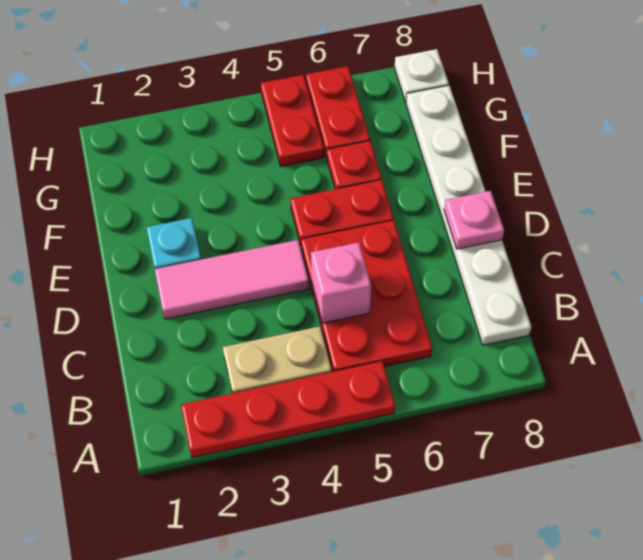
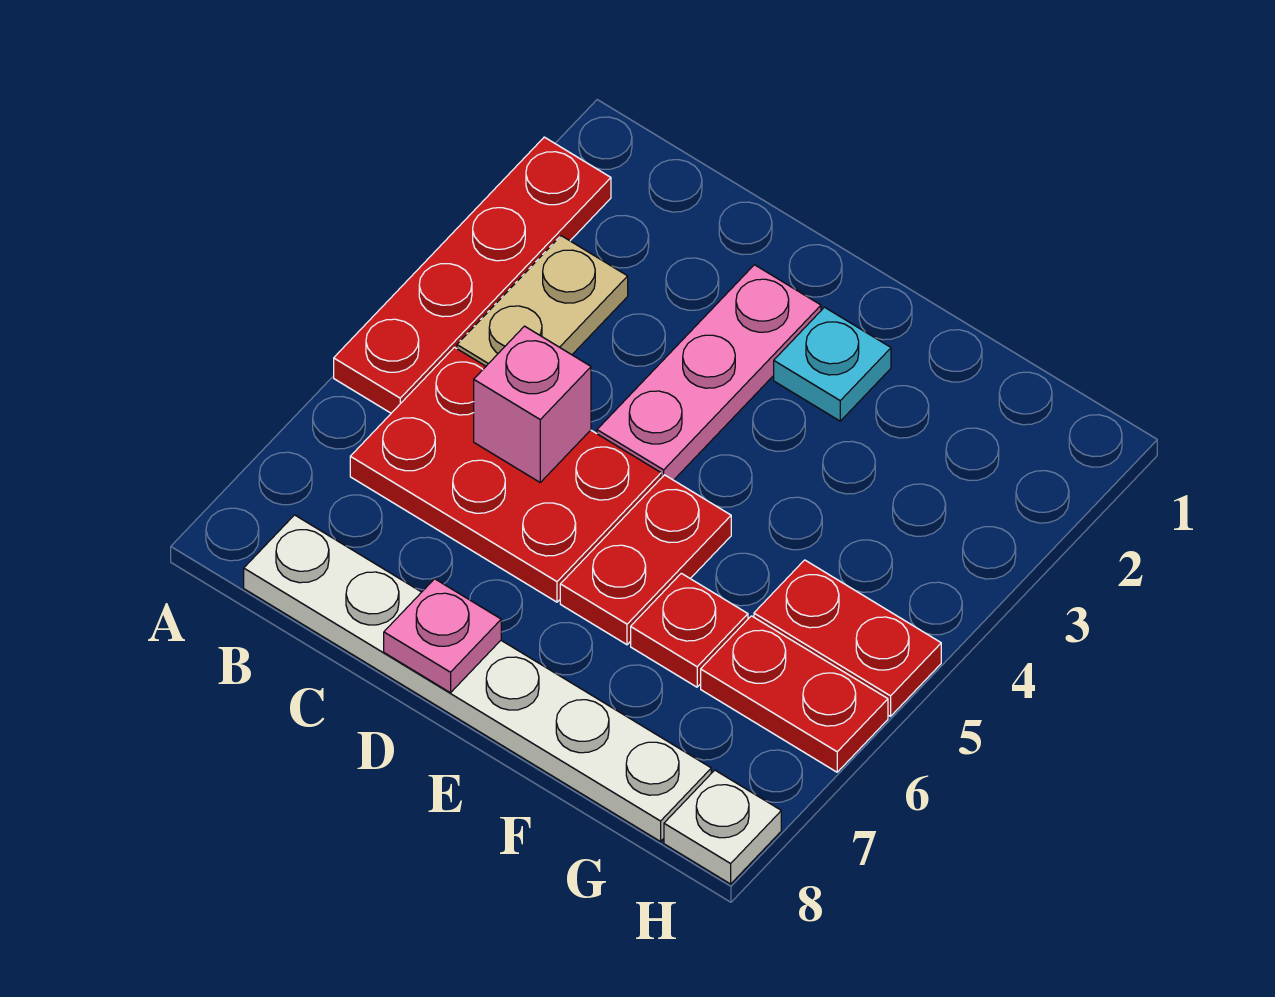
pink 1x3 tile [155,240,309,319] -> pink 1x3 plate [597,265,821,480]

